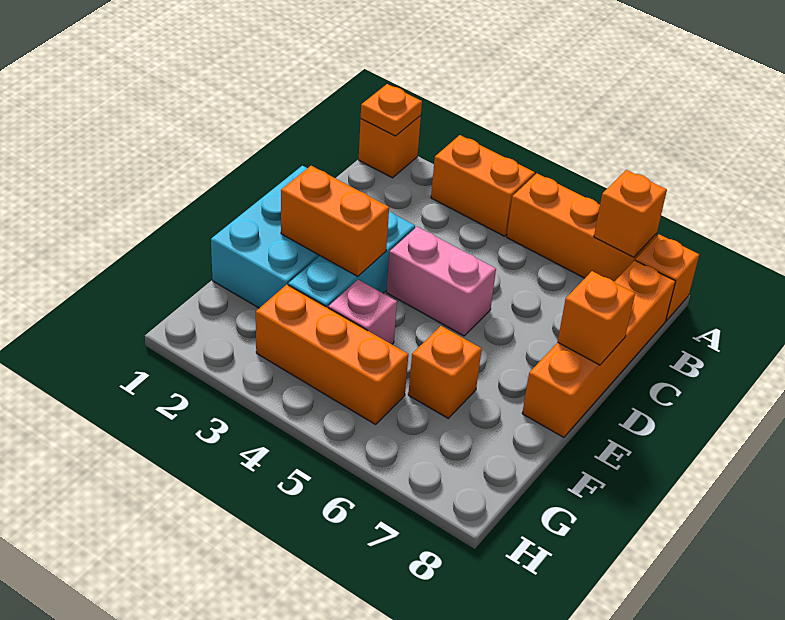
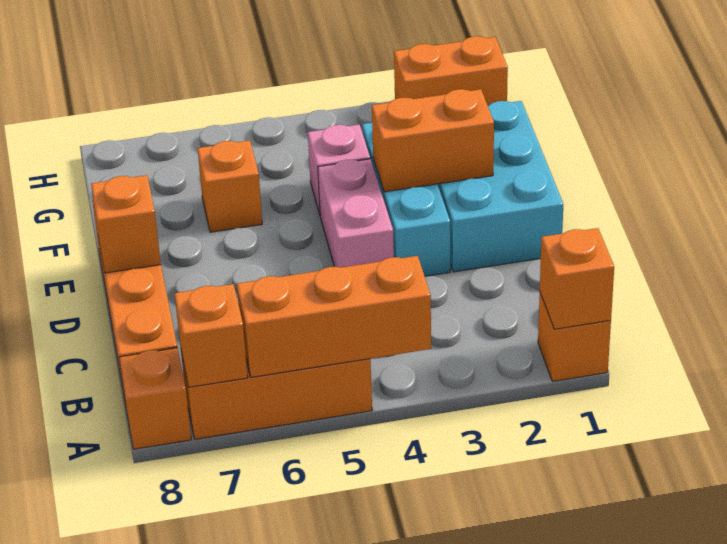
orange 1x1 plate [361,84,422,136] -> orange 1x1 brick [540,228,614,329]
orange 1x2 brick [431,135,535,236] -> orange 1x2 brick moved to [394,36,508,106]
pink 1x2 brick [387,227,496,336] -> pink 1x2 brick turned to [318,159,394,268]
orange 1x3 brick [256,285,408,424] -> orange 1x3 brick moved to [237,256,431,377]

